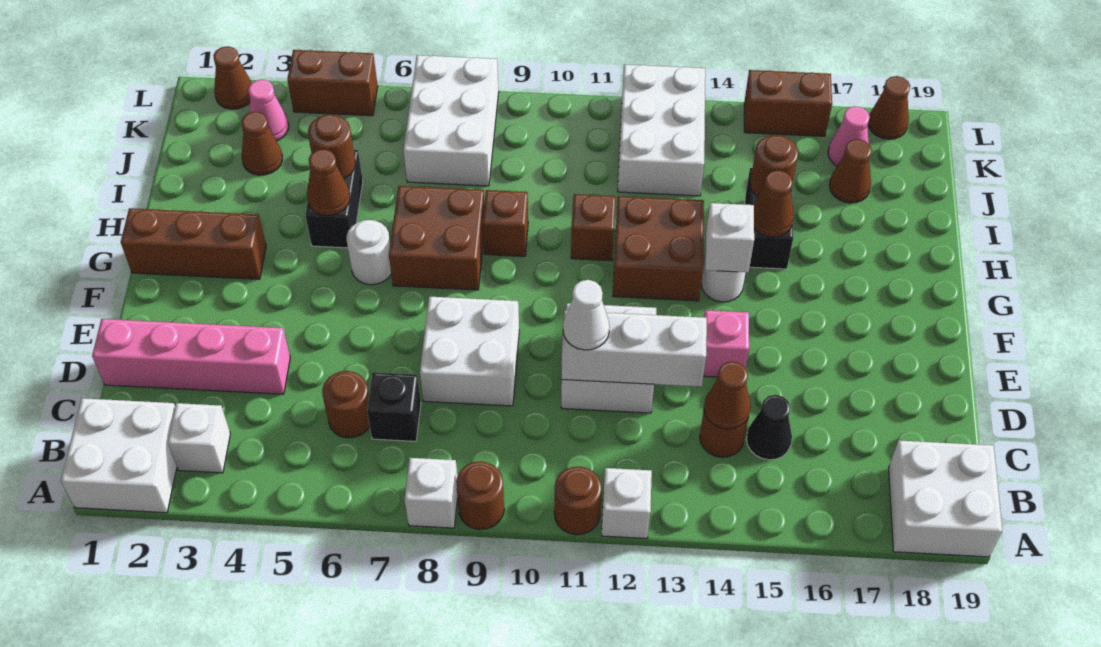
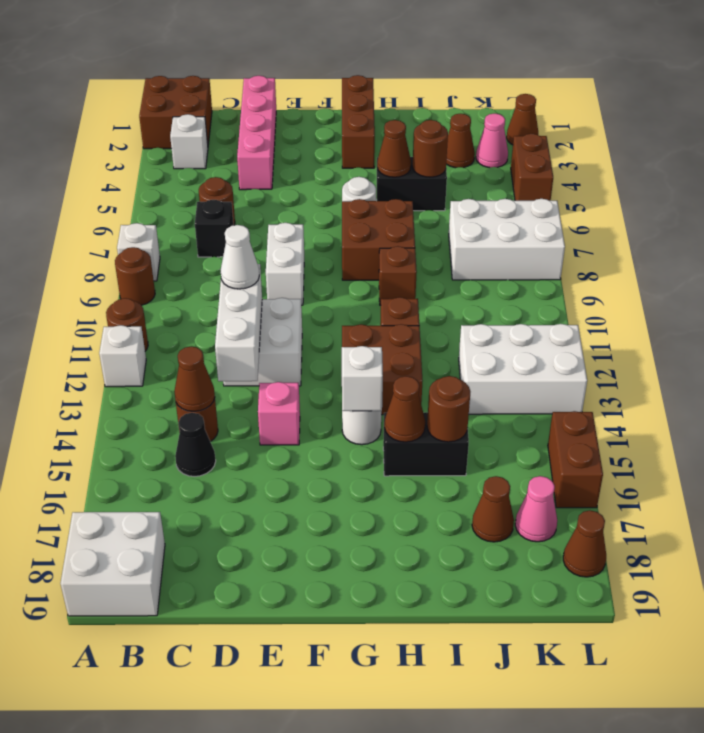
white 2x2 brick [61,398,177,513] -> brown 2x2 brick [139,76,212,149]
white 2x2 brick [420,297,519,406] -> white 1x2 brick [266,223,304,305]

